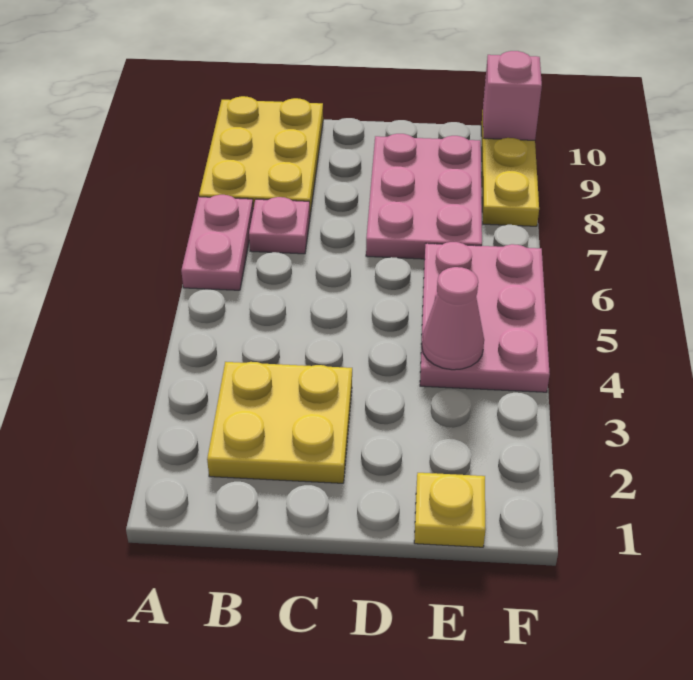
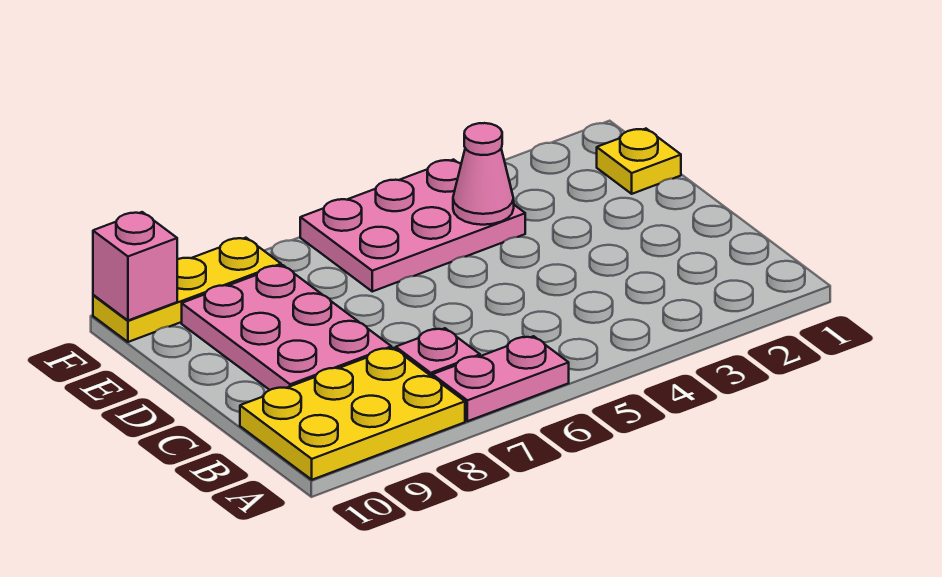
yellow 2x2 plate [207,362,352,483] -> none
pink 2x3 plate [366,134,482,259] -> pink 2x3 plate turned to [182,265,391,390]

